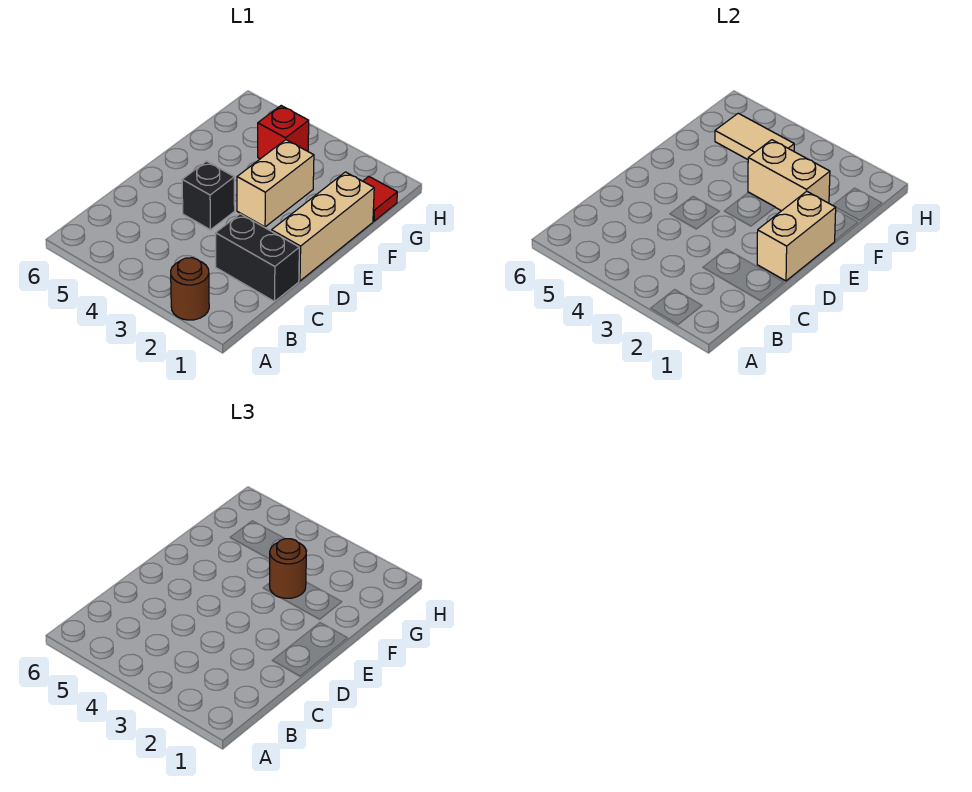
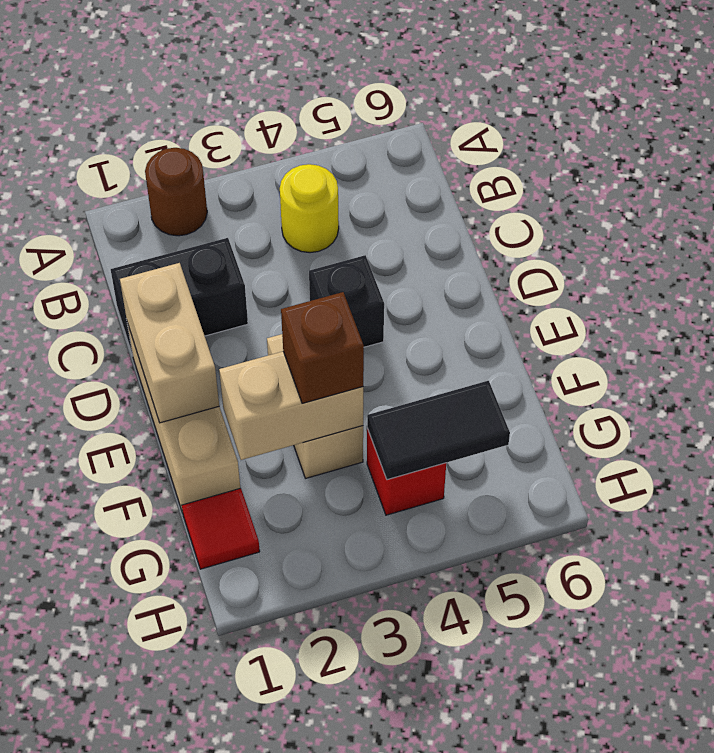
none -> yellow 1x1 round brick [280,164,339,253]
brown 1x1 round brick [269,539,306,598] -> brown 1x1 brick [281,292,364,403]
tan 1x2 tile [715,113,794,160] -> black 1x2 tile [367,381,510,480]

